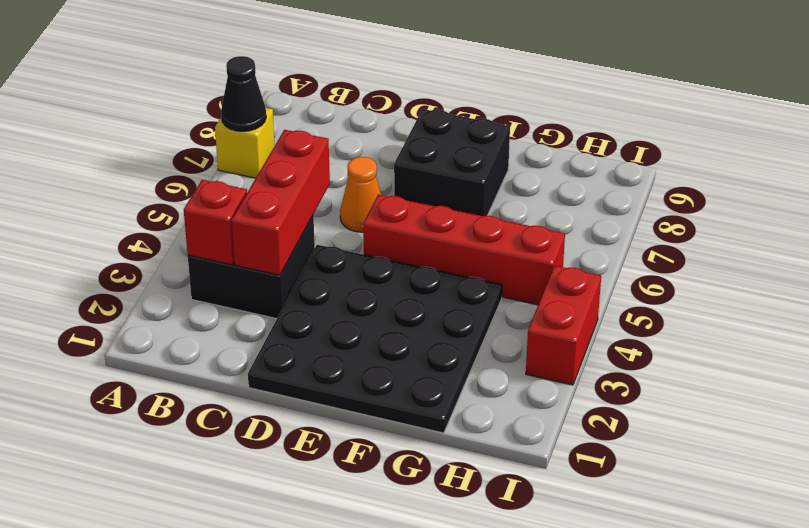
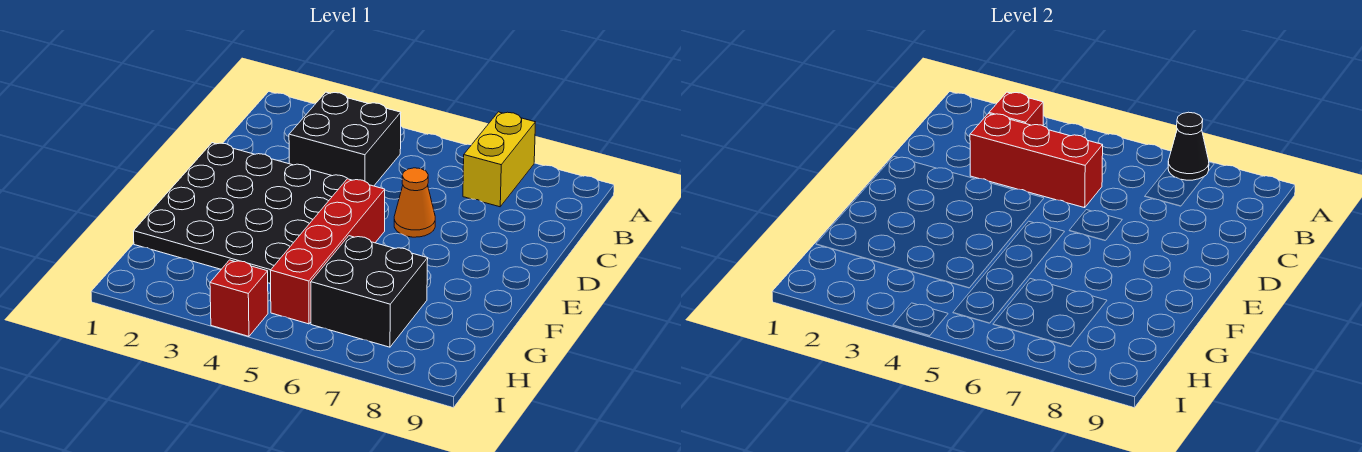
yellow 1x1 brick [215,108,275,178] -> yellow 1x2 brick [463,112,535,207]
black 2x2 brick [394,109,510,216] -> black 2x2 brick moved to [311,236,428,347]
red 1x2 brick [526,266,601,385] -> red 1x1 brick [210,260,268,336]

